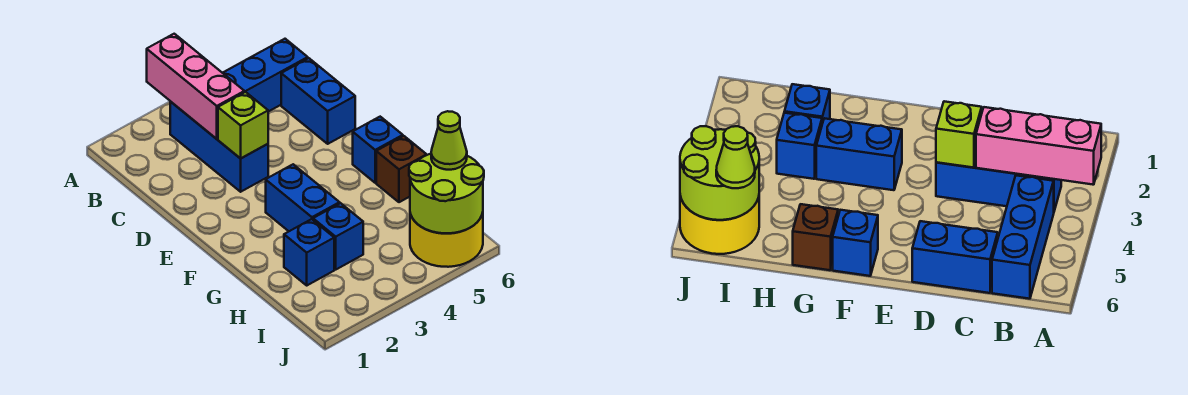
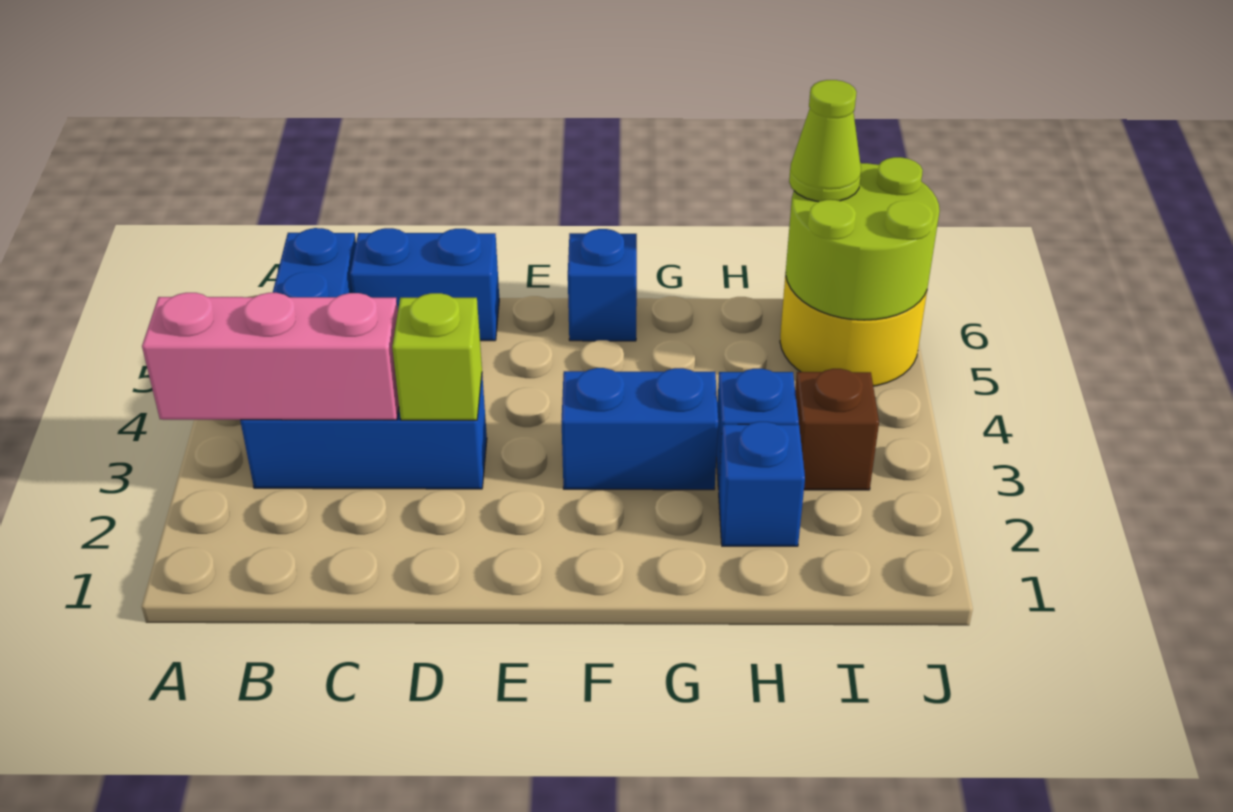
brown 1x1 brick [376,136,426,202] -> brown 1x1 brick moved to [795,369,879,490]

